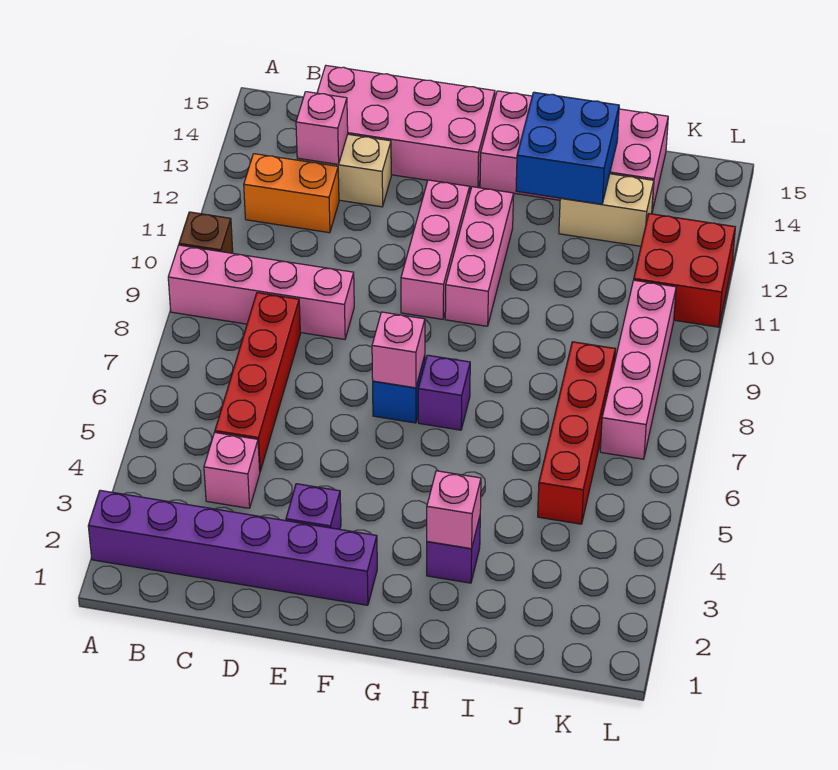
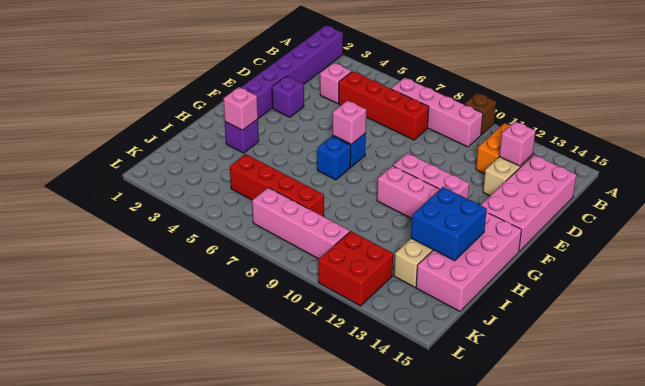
pink 1x4 brick [168,245,354,339] -> pink 1x4 brick turned to [391,78,483,147]
purple 1x1 brick [418,355,470,430] -> blue 1x1 brick [317,136,351,180]

